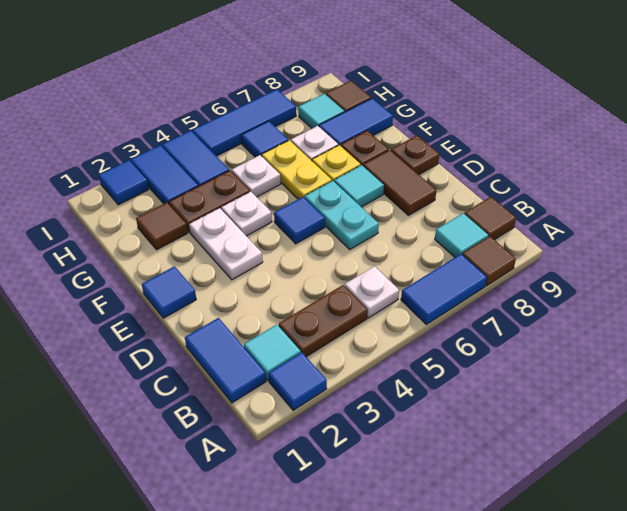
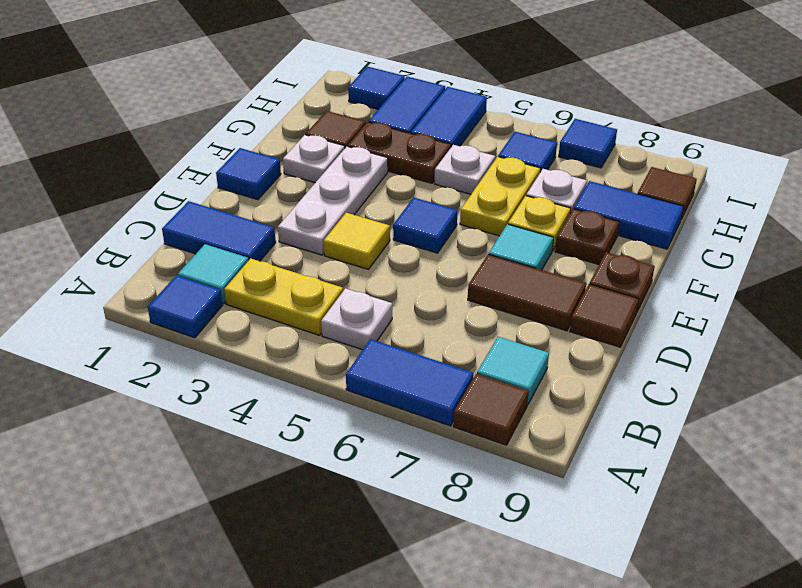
blue 1x2 tile [185,318,266,403] -> blue 1x2 tile turned to [162,201,276,261]
brown 1x2 plate [279,285,367,357] -> yellow 1x2 plate [224,258,343,335]
brown 1x1 tile [464,197,516,240] -> brown 1x1 tile moved to [570,284,639,347]
none -> yellow 1x1 tile [324,213,390,269]
cyan 1x2 plate [305,181,379,249] -> none
brown 1x2 tile [363,150,436,215] -> brown 1x2 tile turned to [468,254,586,331]
white 1x2 plate [189,208,263,280] -> white 1x3 plate [278,146,388,255]
white 1x1 plate [221,192,272,236] -> white 1x1 plate moved to [283,135,345,183]
cyan 1x1 tile [298,94,344,128] -> none
blue 1x3 tile [192,89,296,156] -> blue 1x1 tile [559,119,617,168]

